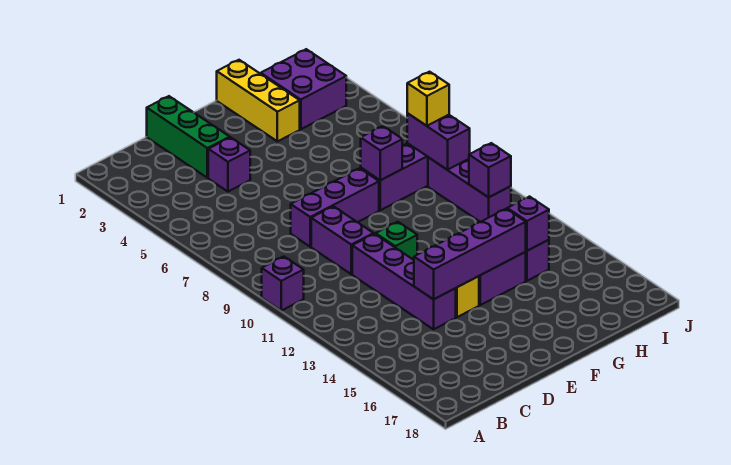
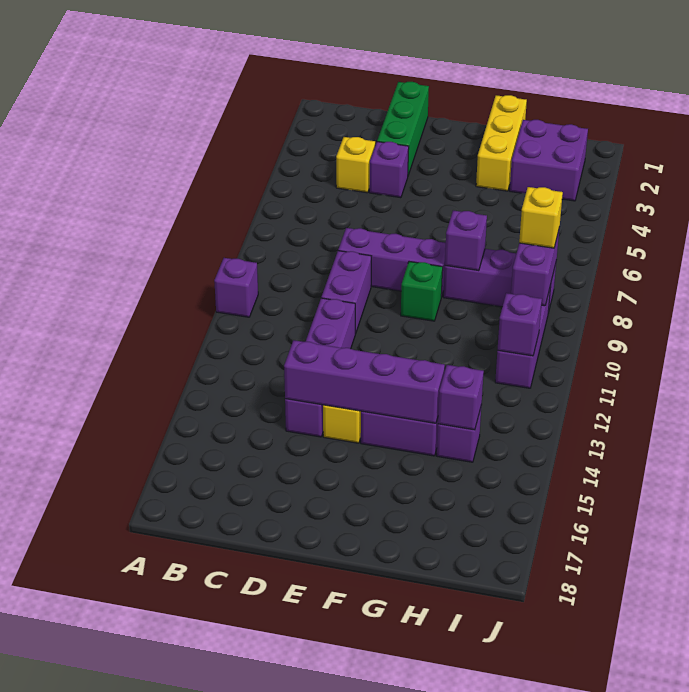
none -> yellow 1x1 brick [336,137,375,193]
green 1x1 brick [376,222,417,260] -> green 1x1 brick moved to [401,262,443,321]

